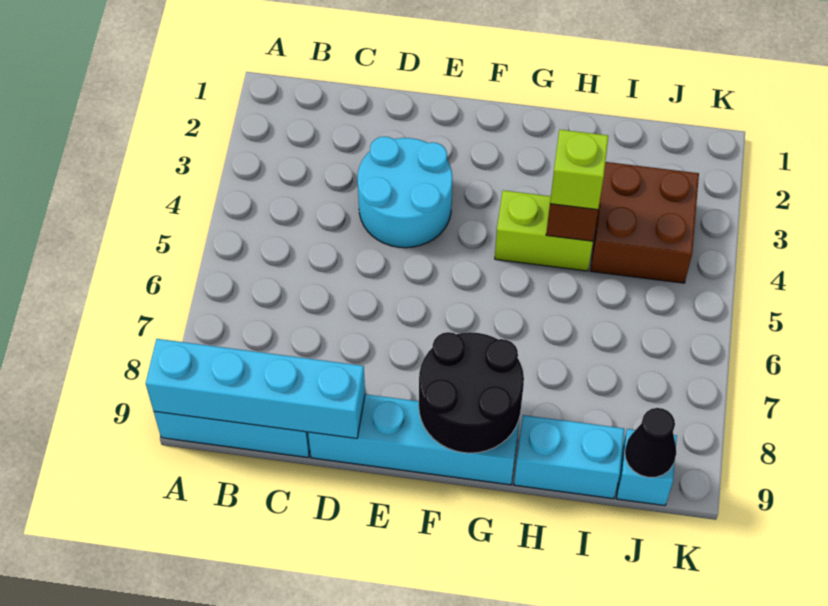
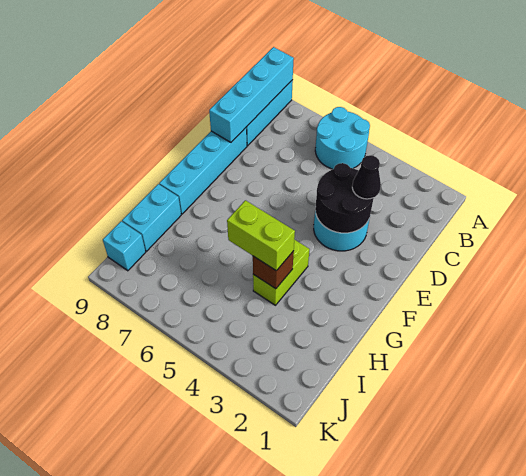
none -> cyan 2x2 round brick [315,107,370,169]
black 2x2 round brick [419,332,524,453] -> black 2x2 round brick moved to [315,163,374,233]
lime 1x1 brick [550,130,608,210] -> lime 1x2 brick [227,200,295,271]
brown 2x2 brick [591,162,699,283] -> none
black 1x1 cone [625,408,676,477] -> black 1x1 cone moved to [352,155,381,199]

